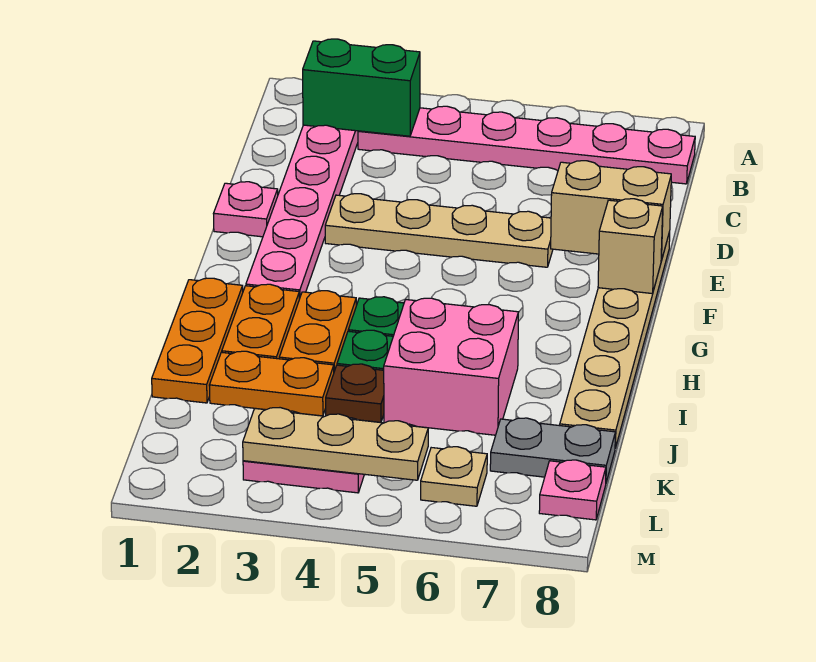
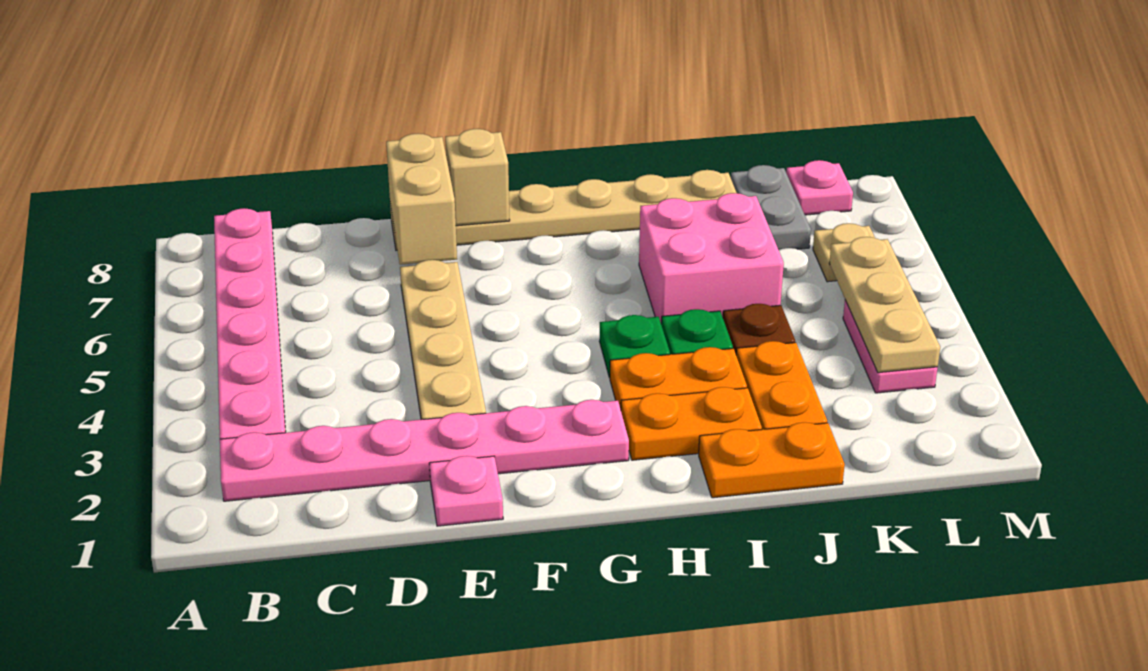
green 1x2 brick [303,39,420,136] -> none
orange 1x3 plate [152,278,243,403] -> orange 1x2 plate [699,422,845,498]

